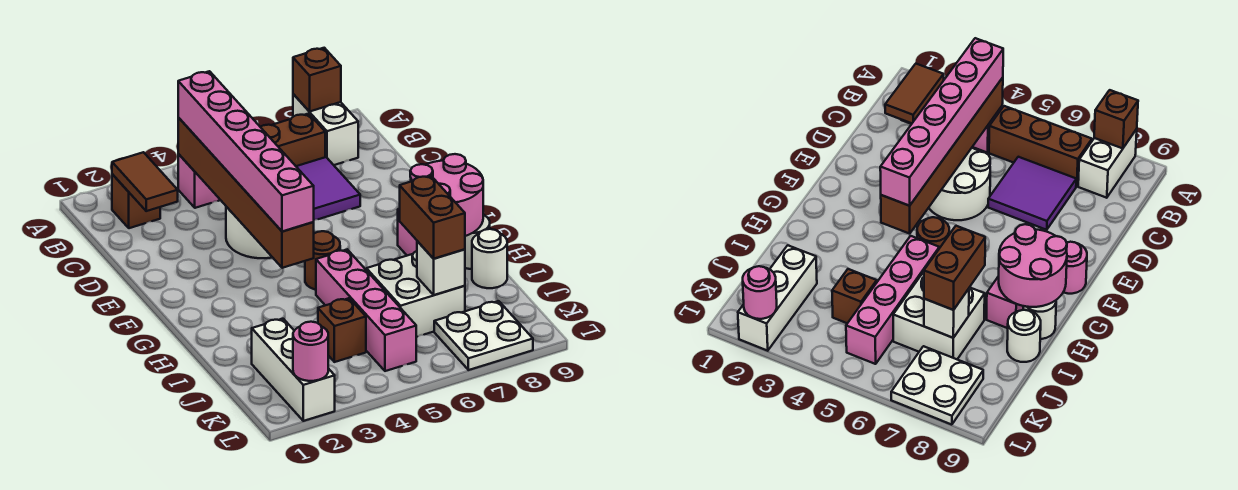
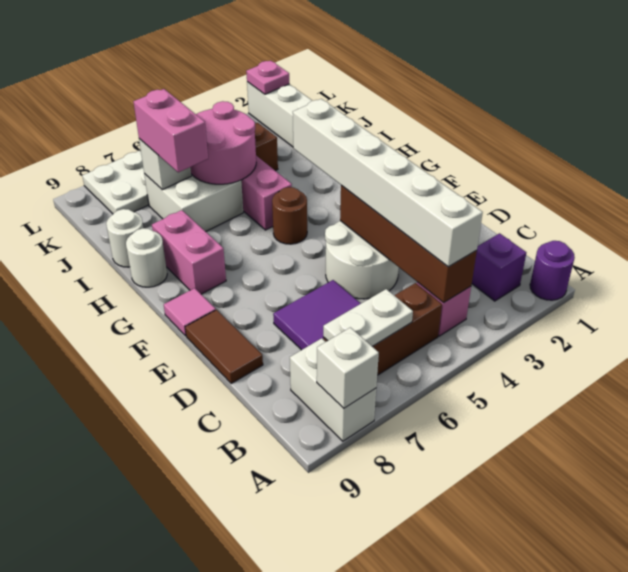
none -> purple 1x1 round brick [530,241,575,300]
brown 1x1 brick [293,48,341,112] -> white 1x1 brick [317,327,379,408]
brown 1x1 brick [112,174,160,228] -> purple 1x1 brick [472,233,526,301]
brown 1x2 tile [112,152,178,211] -> brown 1x2 tile moved to [185,310,263,383]
brown 1x6 brick [178,118,314,268] -> brown 1x4 brick [340,186,477,303]
pink 1x6 brick [178,71,314,232] -> white 1x6 brick [293,99,483,267]
none -> white 1x2 plate [323,289,413,346]
pink 1x1 round brick [1064,242,1087,294] -> pink 1x1 tile [164,288,216,336]
pink 2x2 round brick [410,154,483,236] -> pink 2x2 round brick moved to [190,101,256,184]
brown 1x2 brick [400,176,465,259] -> pink 1x2 brick [134,89,208,172]
pink 1x1 round brick [293,322,328,381] -> pink 1x1 plate [246,61,289,94]

